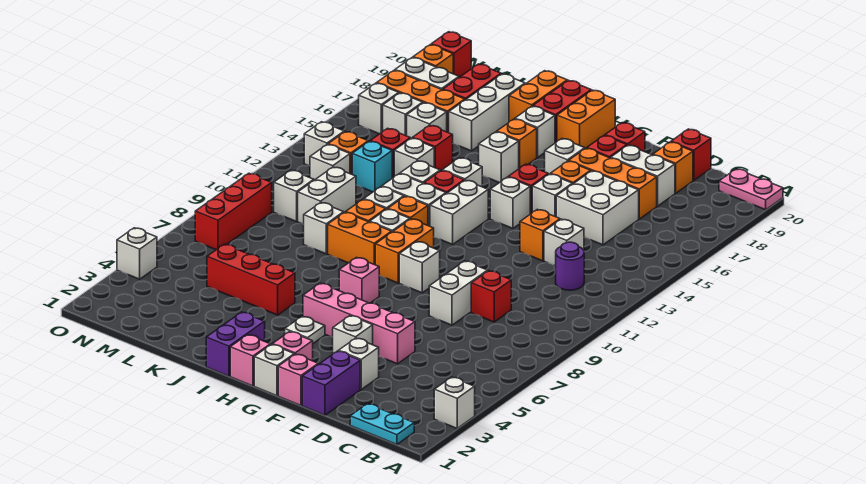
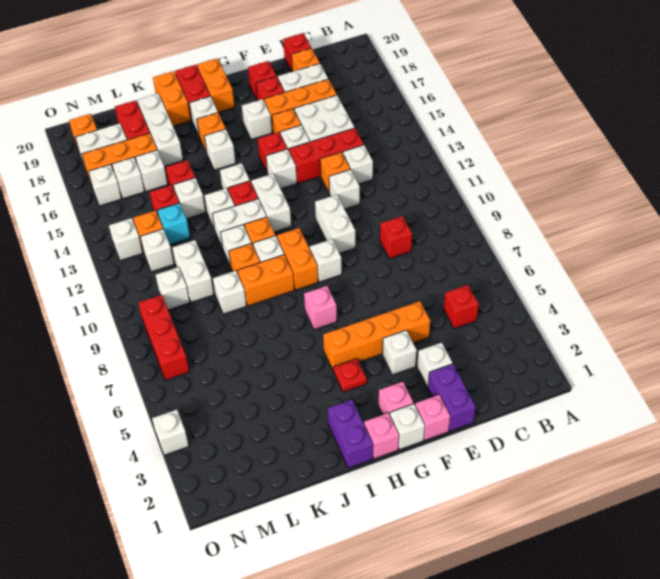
white 1x1 brick [434,377,475,428] -> white 1x1 brick moved to [329,169,360,209]
pink 1x2 plate [719,169,783,210] -> none
cyan 1x2 plate [350,404,414,445] -> none
purple 1x1 round brick [556,242,584,290] -> none
pink 1x4 brick [303,283,415,364] -> orange 1x4 brick [323,301,430,370]
white 1x2 brick [429,261,488,325] -> white 1x2 brick moved to [315,195,355,253]
white 1x1 plate [285,316,325,343] -> red 1x1 plate [333,359,367,392]
red 1x3 brick [207,244,295,315] -> red 1x3 brick moved to [289,128,364,183]
red 1x1 brick [431,32,471,77] -> red 1x1 brick moved to [444,285,479,329]

